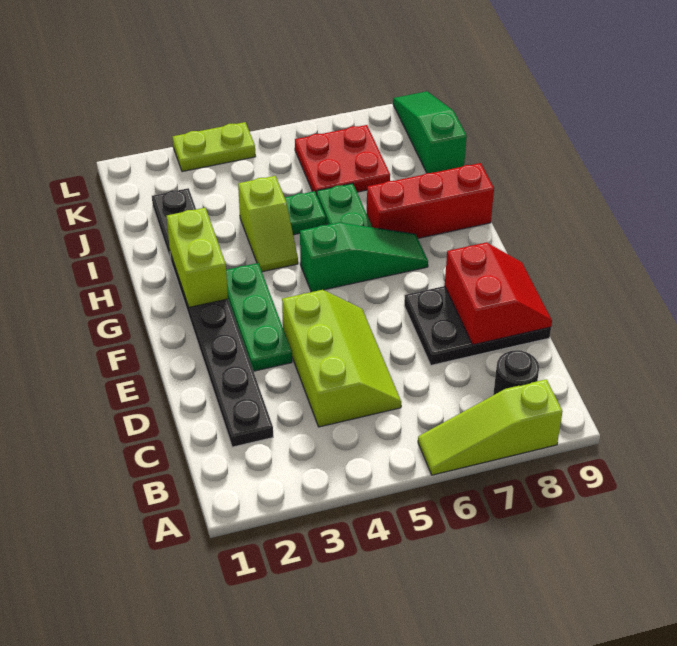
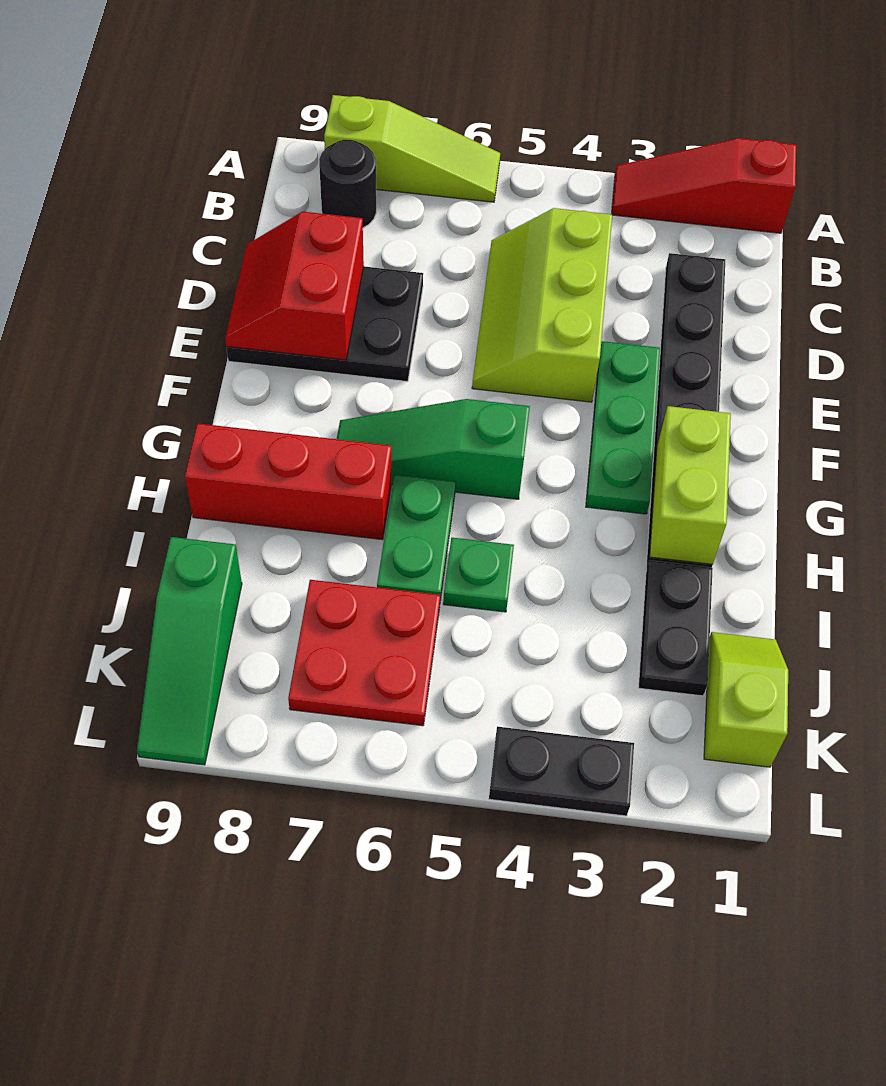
none -> red 1x3 slope [612,138,796,233]
lime 1x2 slope [238,176,298,272] -> lime 1x2 slope moved to [704,632,788,767]
lime 1x2 plate [173,122,256,172] -> black 1x2 plate [489,727,634,816]

